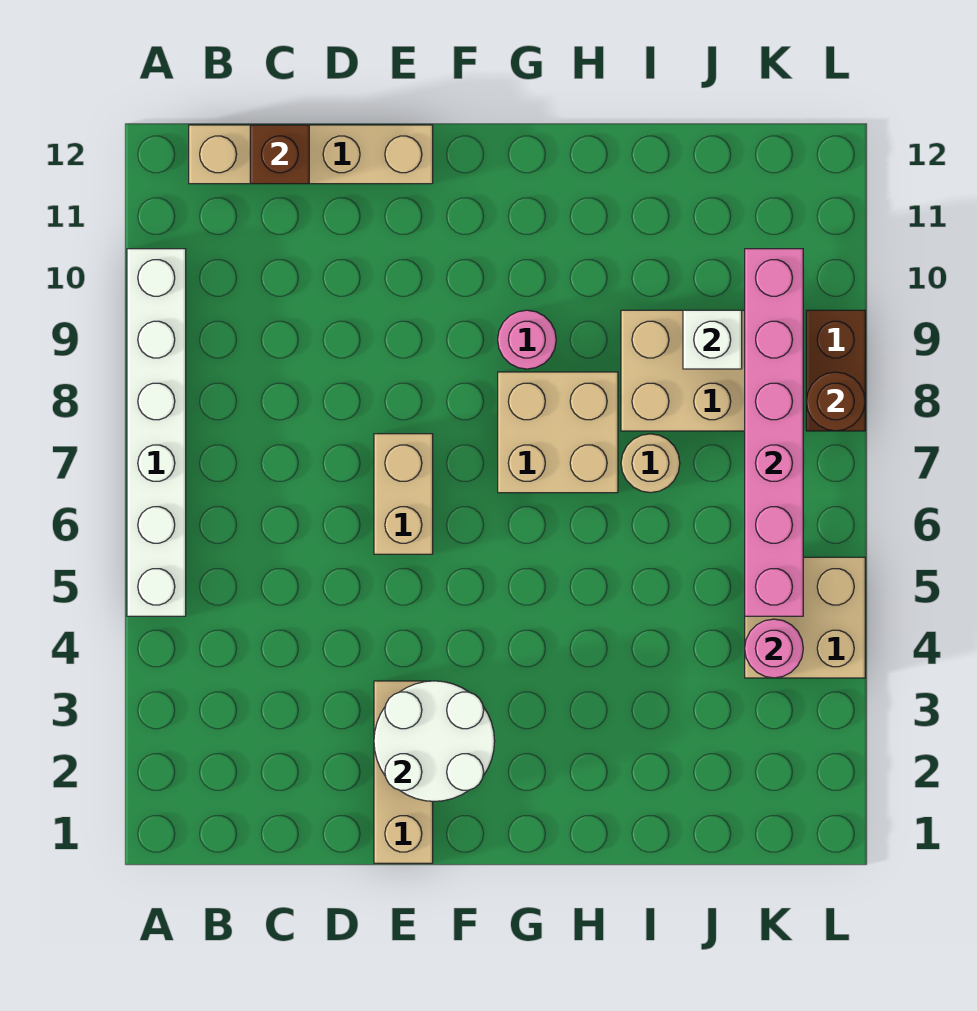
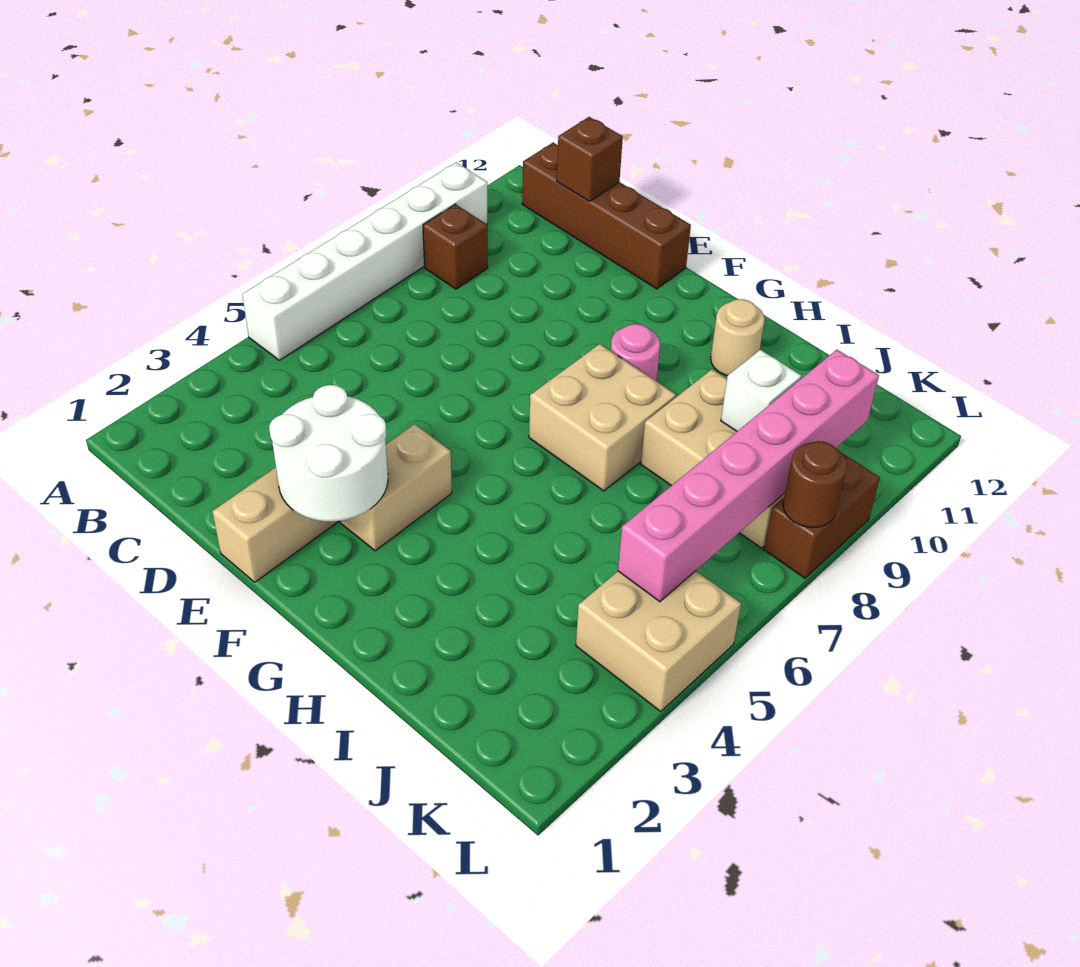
none -> brown 1x1 brick [423,204,488,289]
tan 1x4 brick [189,125,433,184] -> brown 1x4 brick [522,143,691,289]
tan 1x2 brick [374,434,433,554] -> tan 1x2 brick moved to [340,424,452,551]
tan 1x1 round brick [621,434,680,493] -> tan 1x1 round brick moved to [711,299,765,376]
pink 1x1 round brick [745,619,803,678] -> none

